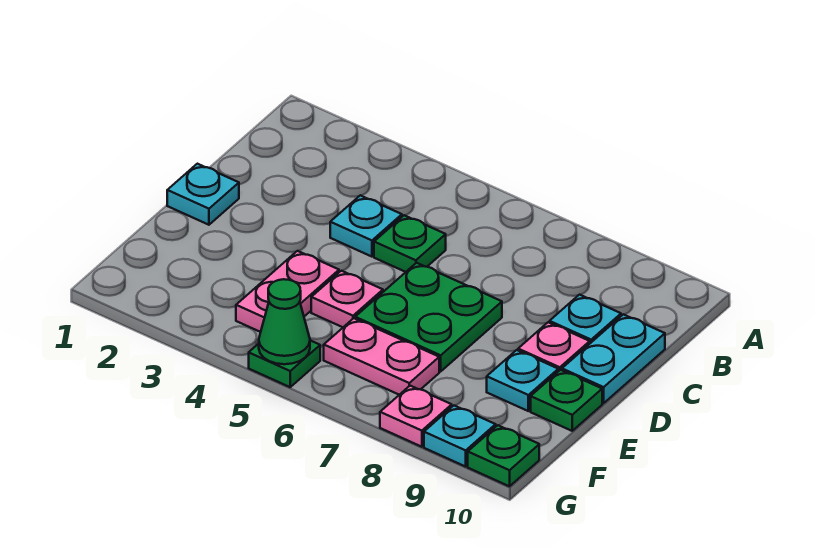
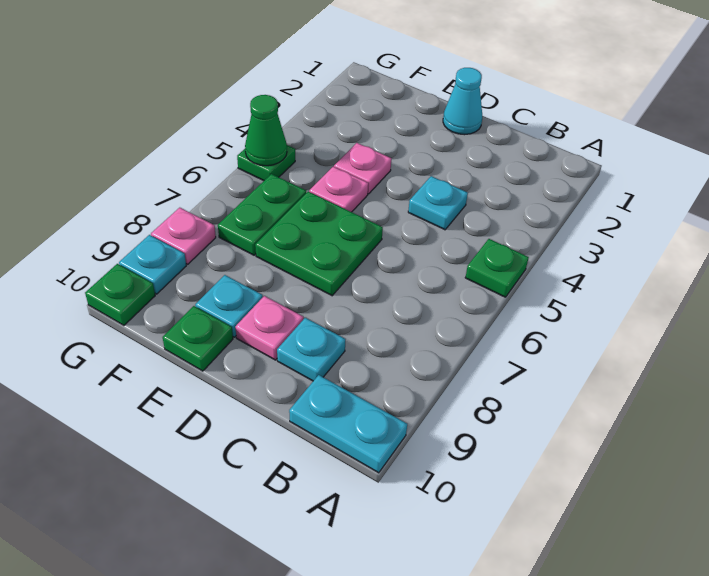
green 1x1 plate [374,215,446,272] -> green 1x1 plate moved to [465,239,529,297]
cyan 1x2 plate [562,314,665,403] -> cyan 1x2 plate moved to [289,375,407,473]
cyan 1x1 plate [167,164,239,225] -> cyan 1x1 cone [443,68,482,135]
pink 1x2 plate [236,251,339,332] -> pink 1x1 plate [334,143,391,194]
pink 1x2 plate [324,318,439,395] -> green 1x2 plate [218,174,306,255]

